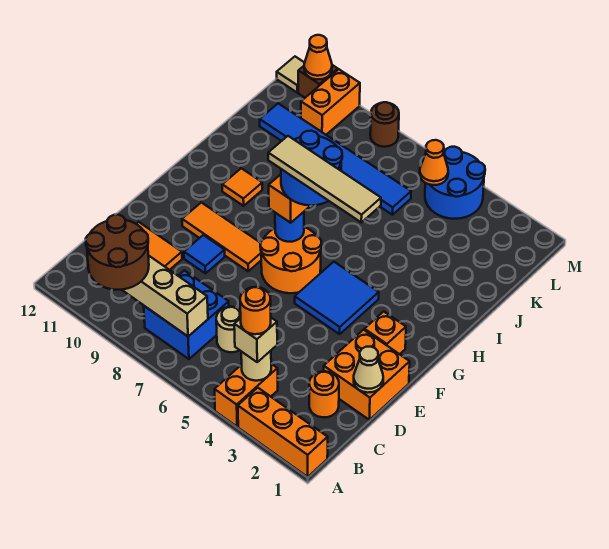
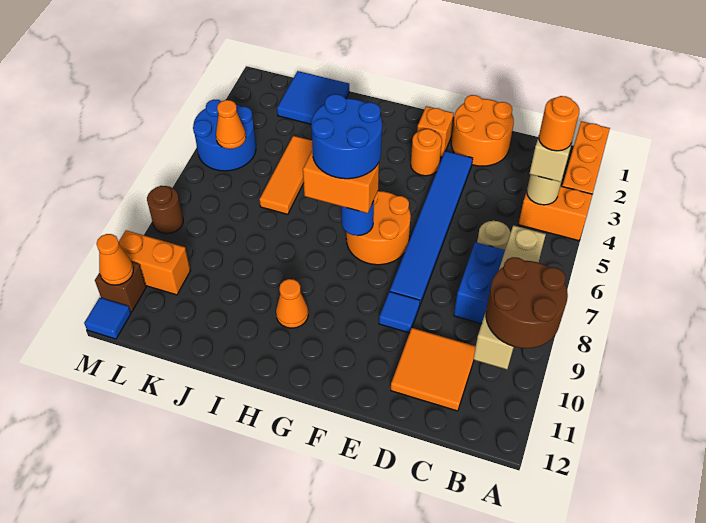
orange 1x1 round brick [309,371,339,417] -> orange 1x1 round brick moved to [411,129,442,176]
orange 2x2 brick [324,330,410,420] -> orange 2x2 round brick [451,95,514,166]
tan 1x1 cone [354,347,383,393] -> none
blue 2x2 tile [295,262,379,334] -> blue 2x2 tile moved to [277,71,349,124]
orange 1x3 tile [182,202,261,271] -> orange 1x3 tile moved to [259,136,313,214]
tan 1x4 tile [268,136,381,222] -> none
orange 1x1 tile [222,168,262,206] -> orange 1x1 cone [276,279,308,328]
blue 1x6 tile [260,103,411,215] -> blue 1x6 tile moved to [390,151,473,304]
tan 1x1 tile [277,57,305,92] -> blue 1x1 tile [84,298,131,339]

